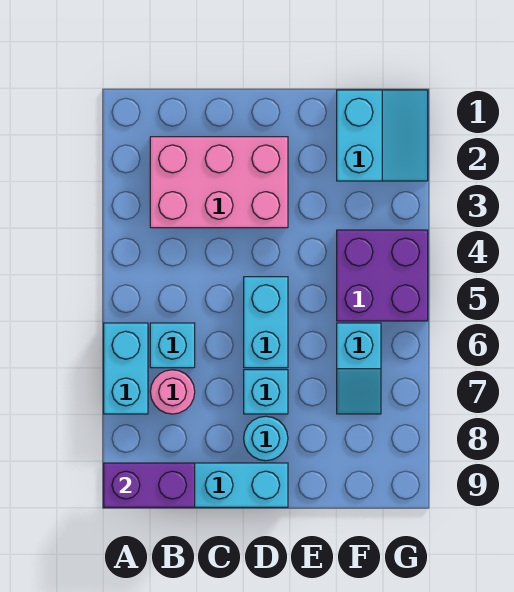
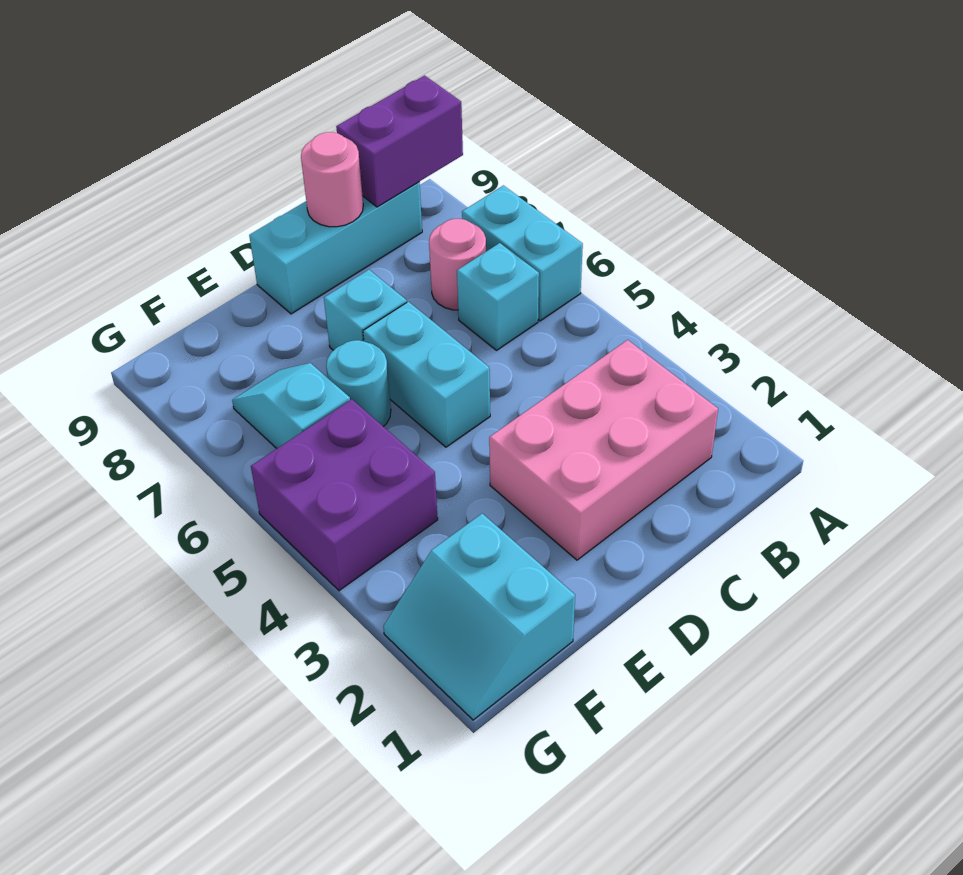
none -> pink 1x1 round brick [301,132,363,227]
cyan 1x1 round brick [244,416,288,461] -> cyan 1x1 round brick moved to [326,340,391,426]

